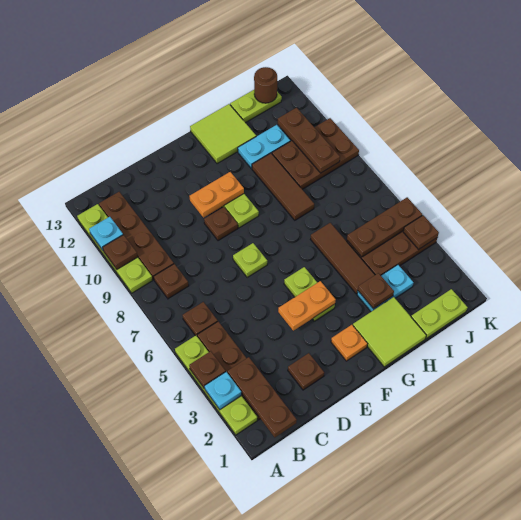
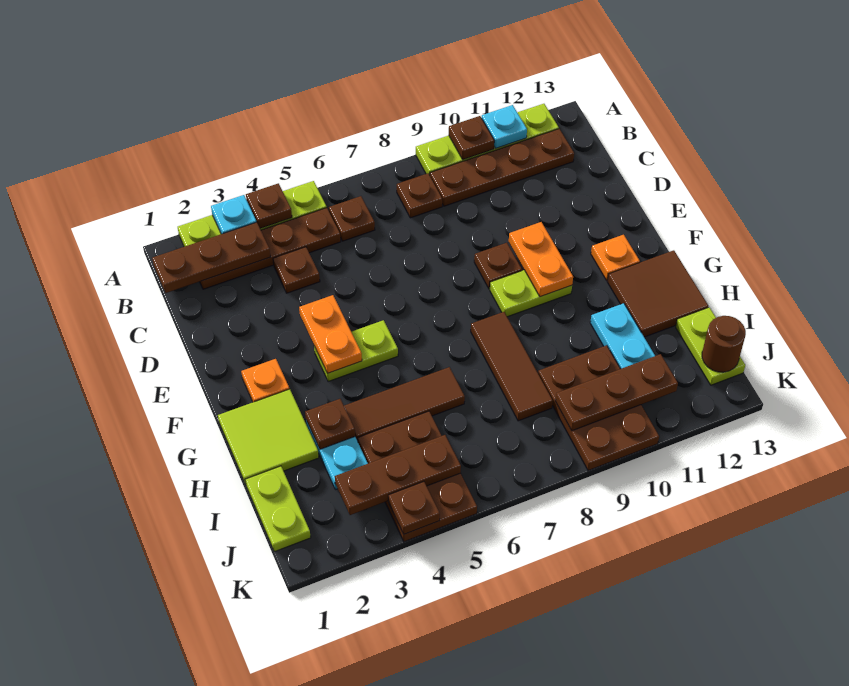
brown 1x1 plate [288,353,324,390] -> brown 1x1 plate moved to [273,247,320,293]
lime 1x1 plate [233,243,267,277] -> none
none -> orange 1x1 plate [591,235,640,281]
lime 2x2 tile [190,104,256,164] -> brown 2x2 tile [608,250,708,337]
brown 1x3 tile [252,153,314,220] -> brown 1x3 tile turned to [471,312,553,421]
brown 1x3 plate [347,197,422,257] -> brown 1x3 plate turned to [335,435,461,515]

